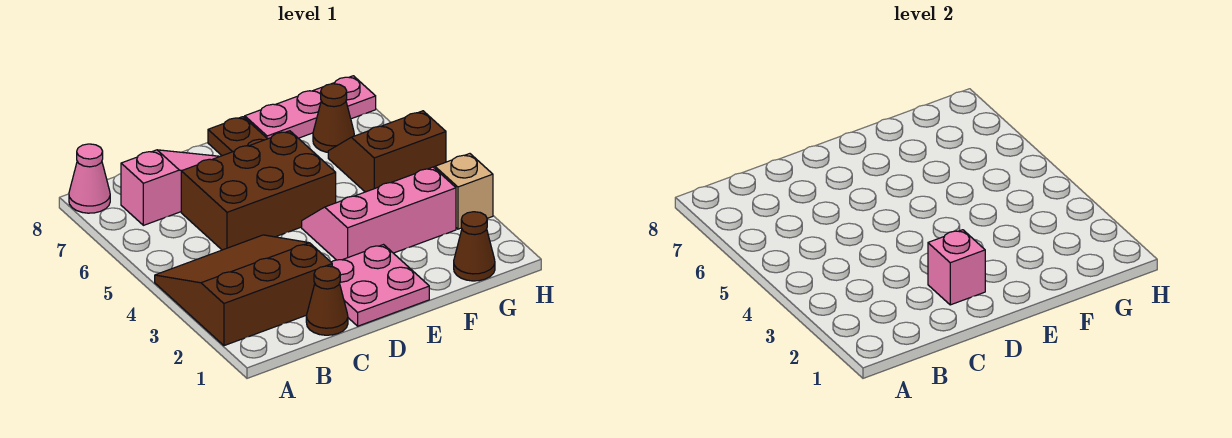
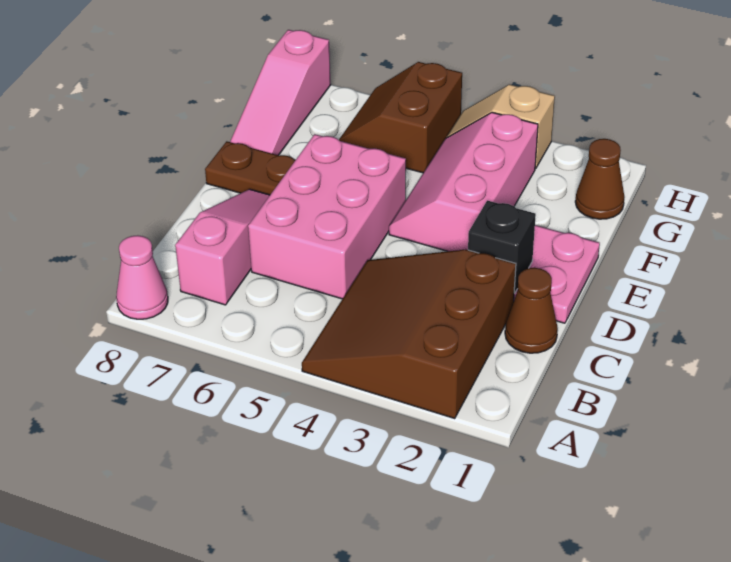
brown 2x3 brick [181,131,336,250] -> pink 2x3 brick [248,134,406,299]
pink 1x1 brick [928,230,985,305] -> black 1x1 brick [468,200,536,293]
pink 1x3 plate [245,76,376,139] -> pink 1x3 slope [230,30,331,155]
brown 1x1 cone [313,84,354,152] -> none

